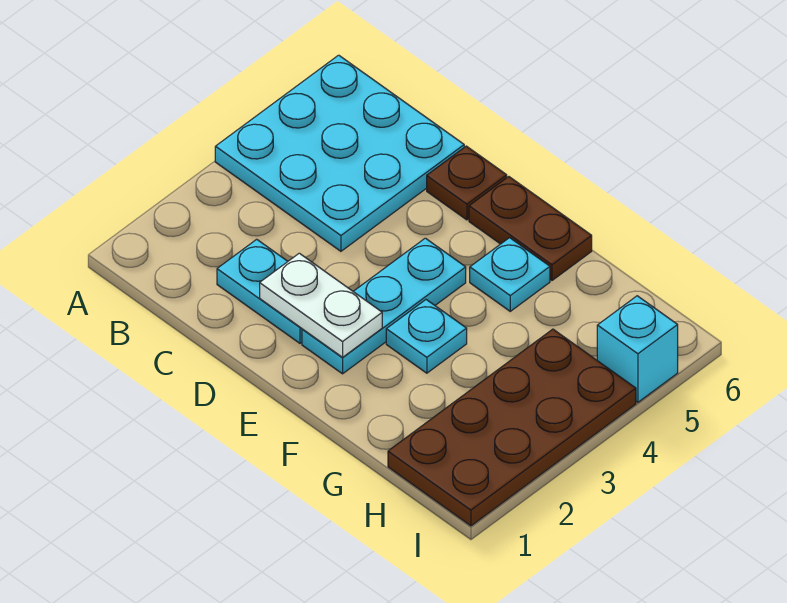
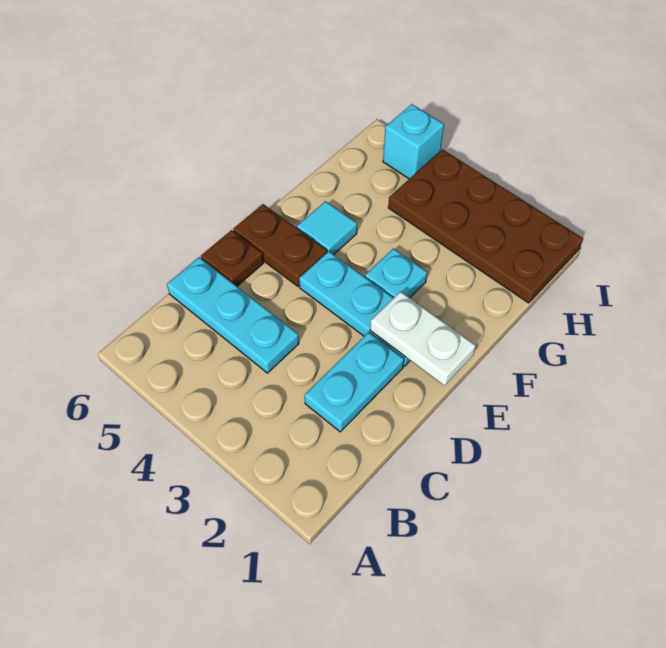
cyan 3x3 plate [215,55,464,251] -> cyan 1x3 plate [167,257,299,373]
white 1x2 plate [260,253,382,357] -> white 1x2 plate turned to [370,292,476,386]
brown 1x2 plate [469,177,592,280] -> brown 1x2 plate turned to [233,204,327,287]
cyan 1x1 plate [470,238,550,311] -> cyan 1x1 tile [297,201,357,255]

